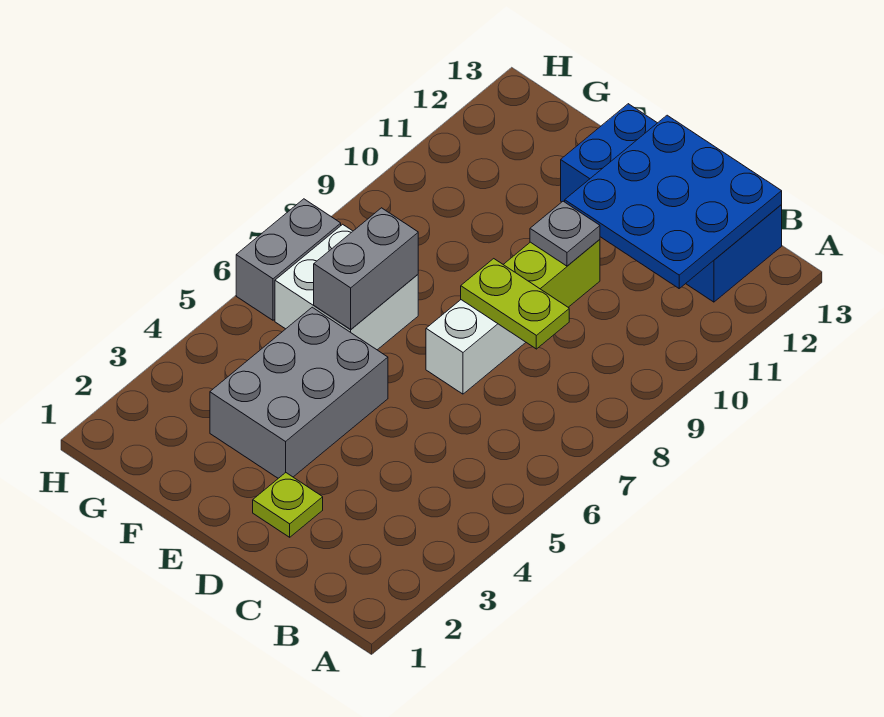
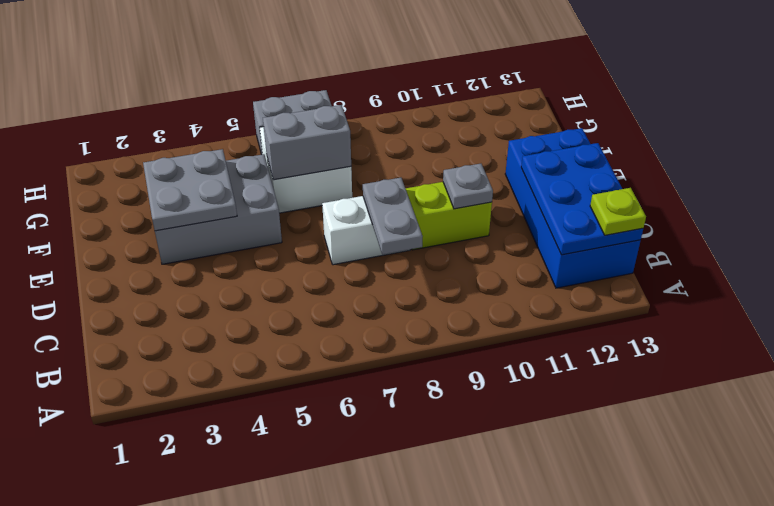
blue 3x3 plate [565,115,782,288] -> blue 2x3 plate [521,143,643,255]
lime 1x2 plate [461,259,569,349] -> grey 1x2 plate [363,178,423,254]
lime 1x1 plate [253,473,323,537] -> lime 1x1 plate moved to [590,188,646,235]
none -> grey 2x2 plate [143,149,237,231]

